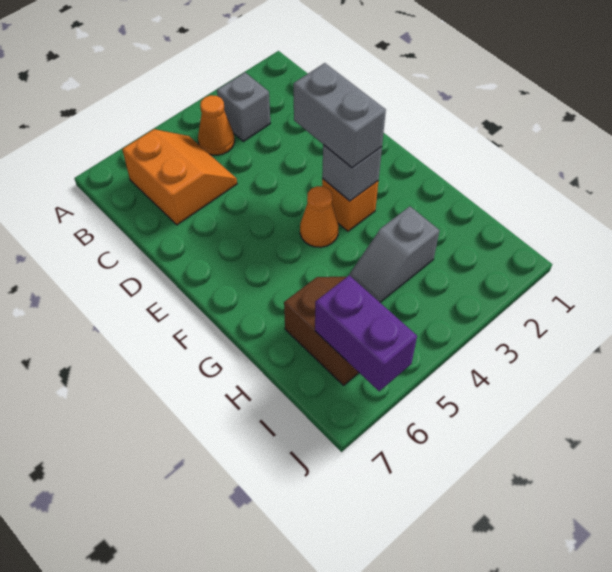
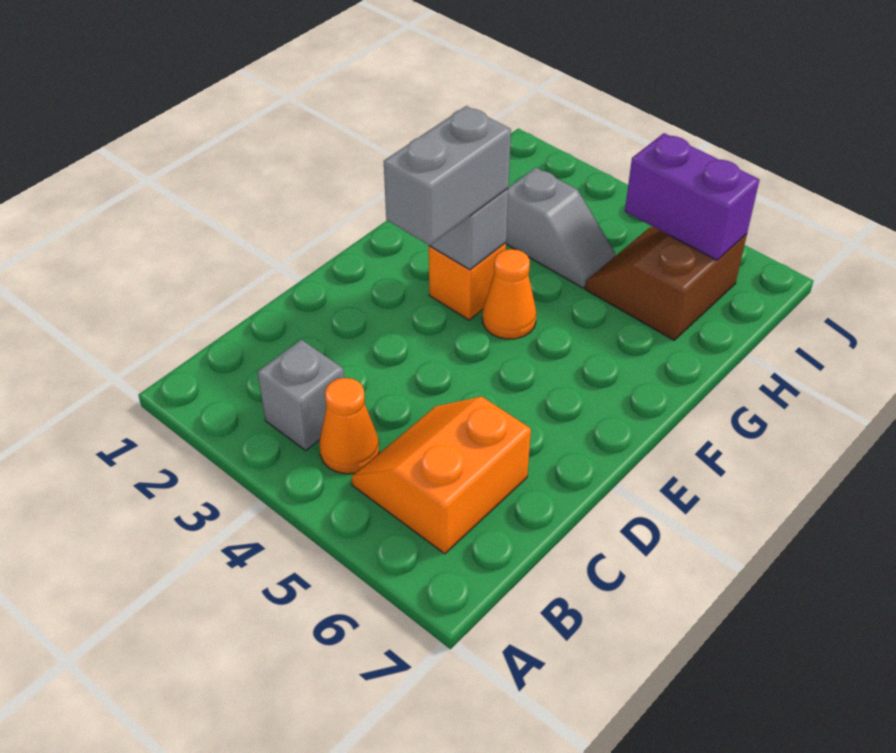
purple 1x2 brick [315,275,417,391] -> purple 1x2 brick turned to [625,133,759,260]

